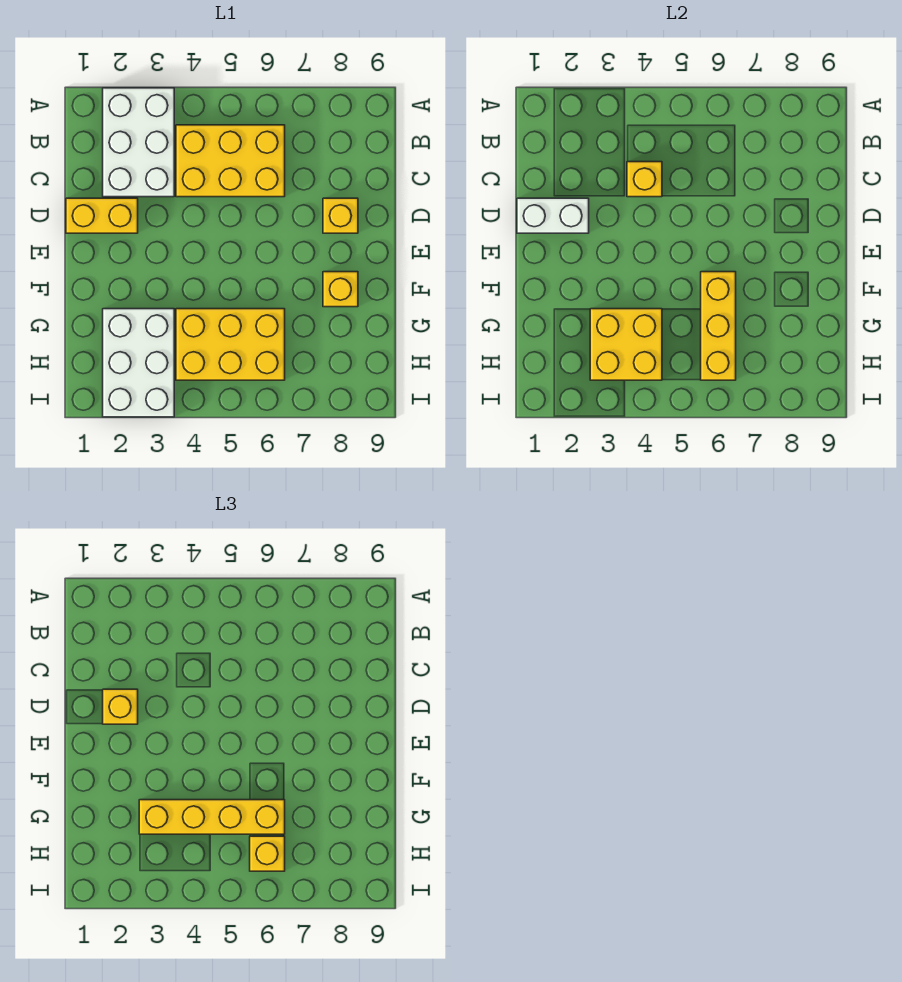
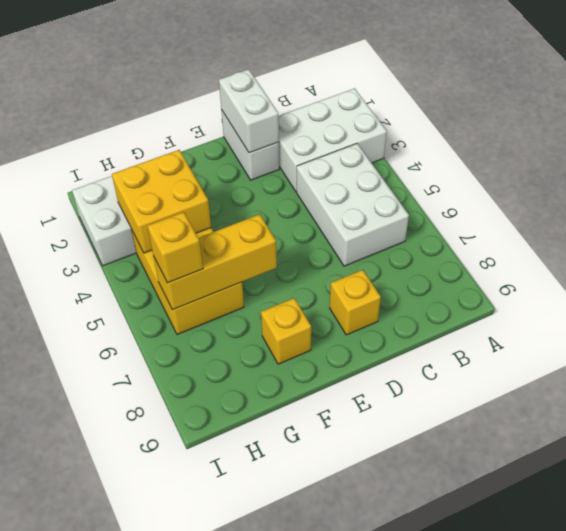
yellow 2x3 brick [176,125,285,197] -> white 2x3 brick [297,144,409,266]
yellow 1x1 brick [627,162,662,197] -> none
yellow 1x2 brick [66,198,138,233] -> white 1x2 brick [221,110,279,180]
yellow 1x1 brick [103,689,138,724] -> none
yellow 1x4 brick [139,800,285,834] -> none

